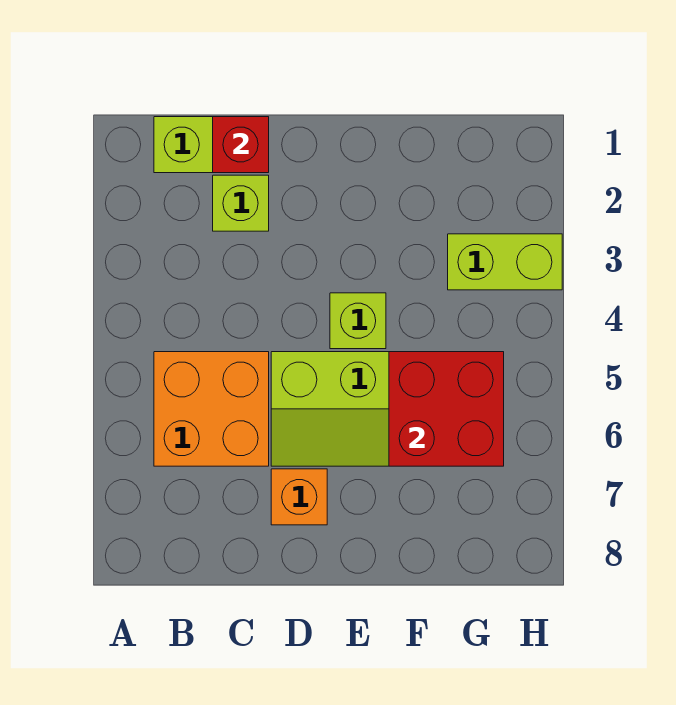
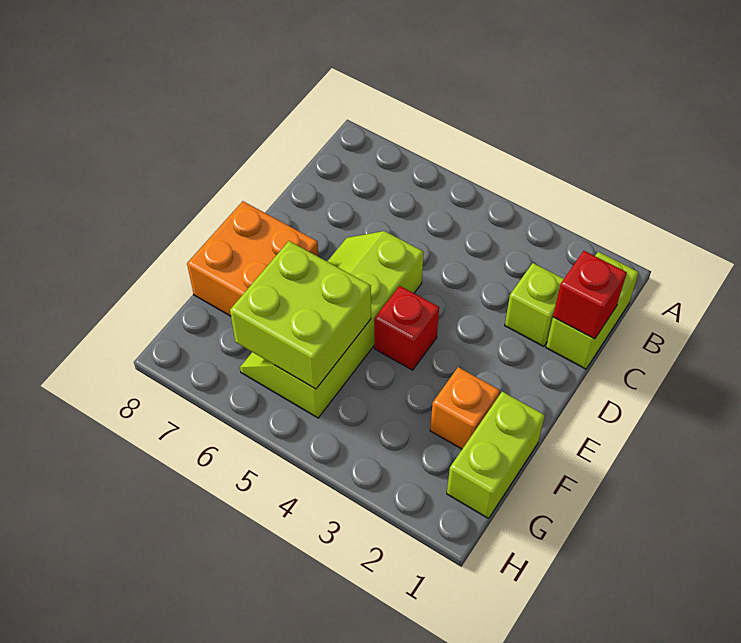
orange 2x2 brick [154,352,269,466] -> orange 2x2 brick moved to [187,201,319,316]
orange 1x1 brick [271,469,327,525] -> orange 1x1 brick moved to [430,367,500,449]
lime 1x1 brick [330,293,386,349] -> red 1x1 brick [374,286,439,370]
red 2x2 brick [389,352,504,466] -> lime 2x2 brick [230,241,371,389]
lime 1x2 brick [448,234,562,290] -> lime 1x2 brick moved to [447,392,545,518]

